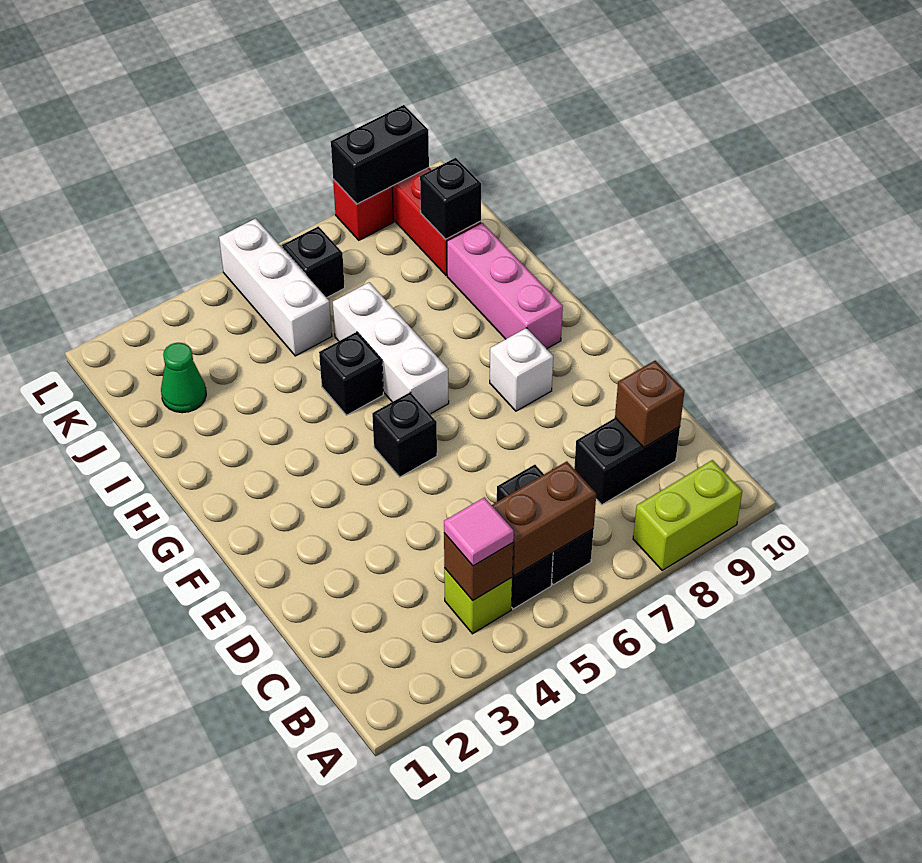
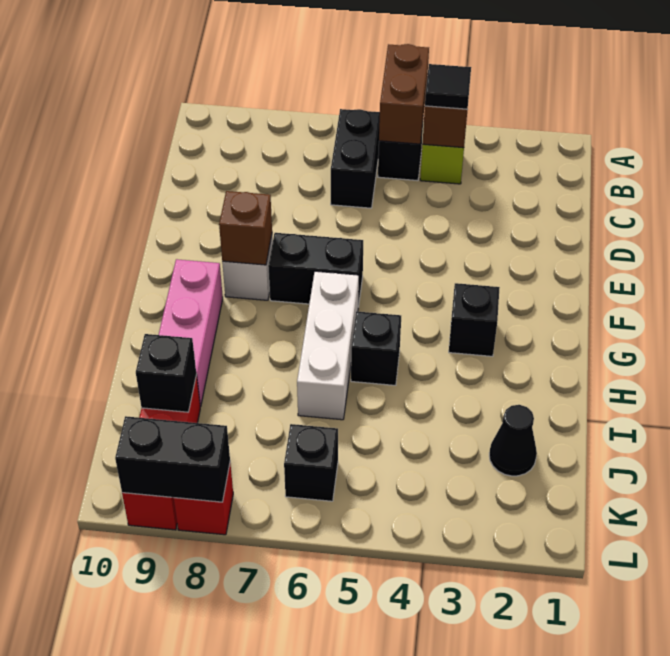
lime 1x2 brick [633,460,742,570] -> none
pink 1x1 tile [444,497,514,566] -> black 1x1 tile [425,64,471,109]
brown 1x2 brick [492,461,596,576] -> brown 1x2 brick turned to [379,44,429,144]
black 1x2 brick [574,418,680,505] -> black 1x2 brick moved to [268,233,363,307]
brown 1x1 brick [615,361,685,447] -> brown 1x1 brick moved to [219,191,272,265]
black 1x1 brick [372,392,437,477] -> black 1x1 brick moved to [449,283,500,356]
green 1x1 cone [161,343,206,413] -> black 1x1 cone [489,405,537,476]
white 1x3 brick [219,218,332,356] -> none

